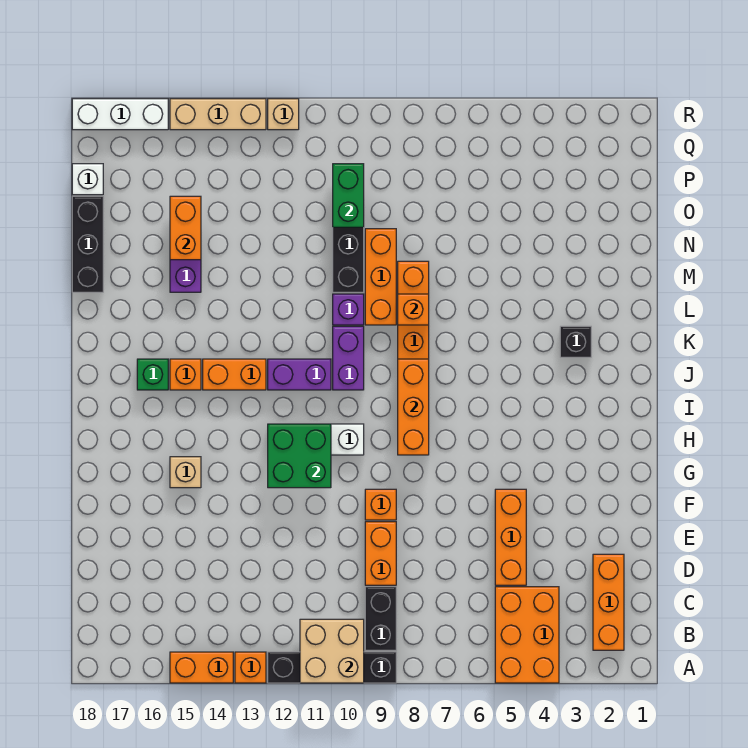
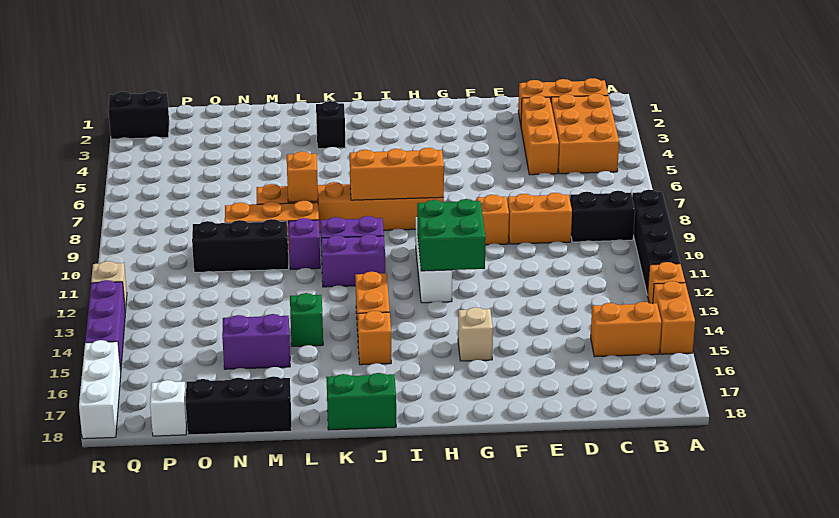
orange 2x3 brick [495,587,559,683] -> orange 2x3 brick turned to [551,93,619,174]
tan 2x2 brick [300,619,364,683] -> none
orange 1x3 brick [495,489,526,585] -> orange 1x3 brick turned to [521,95,559,175]
purple 1x2 brick [268,359,331,390] -> purple 1x2 brick turned to [321,234,385,287]
green 1x1 brick [137,359,168,390] -> green 1x1 brick moved to [290,293,323,346]
orange 1x2 brick [170,196,201,260] -> orange 1x2 brick moved to [591,301,662,357]
green 1x2 brick [333,164,364,227] -> green 1x2 brick moved to [326,373,396,430]
none -> black 1x2 brick [108,91,169,139]
tan 1x3 brick [170,99,266,130] -> purple 1x3 brick [85,280,125,370]

